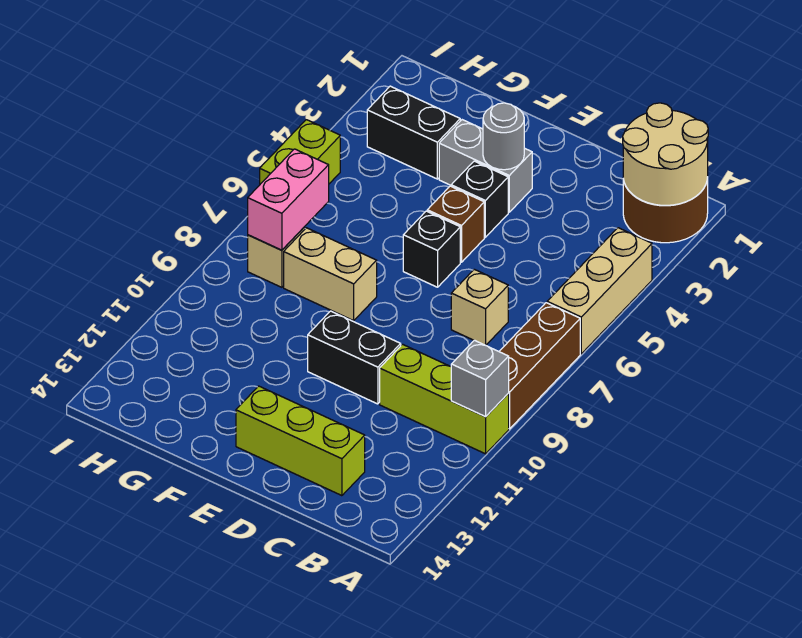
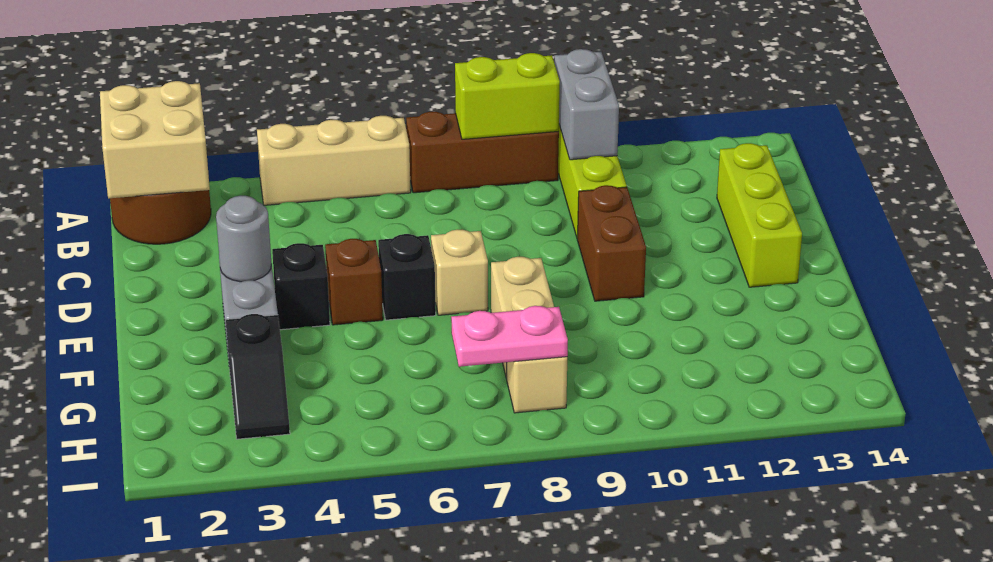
tan 2x2 round brick [623,103,708,205] -> tan 2x2 brick [100,81,210,198]
grey 1x1 brick [451,340,509,417] -> grey 1x2 brick [554,49,619,160]
tan 1x1 brick [451,269,508,345] -> tan 1x1 brick moved to [431,229,488,315]
black 1x2 brick [308,311,401,404] -> brown 1x2 brick [577,185,646,301]
black 1x2 brick [367,86,460,179] -> black 1x2 slope [225,314,290,439]
pink 1x2 brick [248,149,329,250] -> pink 1x2 plate [451,306,568,367]
lime 1x2 brick [260,120,340,184] -> lime 1x2 brick moved to [455,53,560,139]

